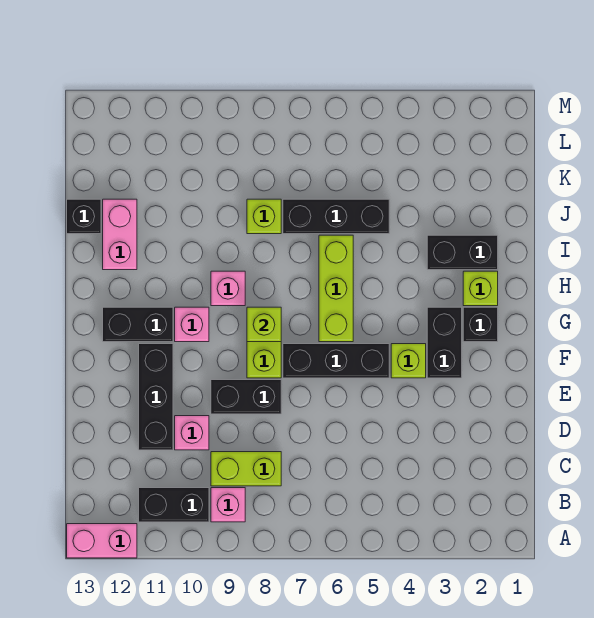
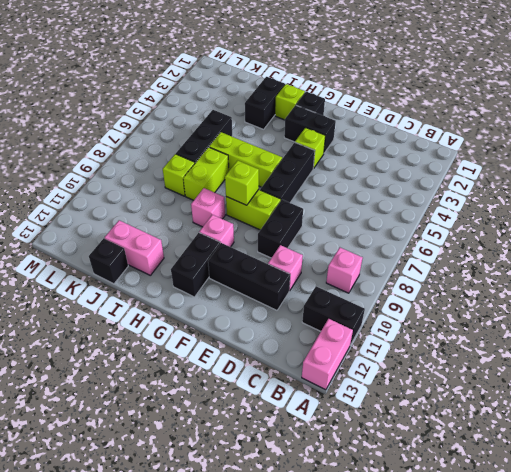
black 1x2 brick [139,488,209,522] -> black 1x2 brick turned to [302,286,365,345]
lime 1x2 brick [211,452,281,486] -> lime 1x2 brick moved to [183,147,229,200]

